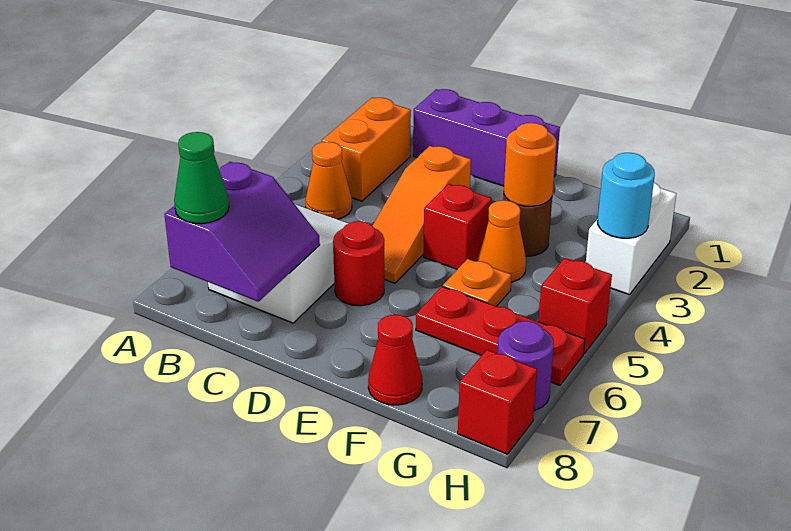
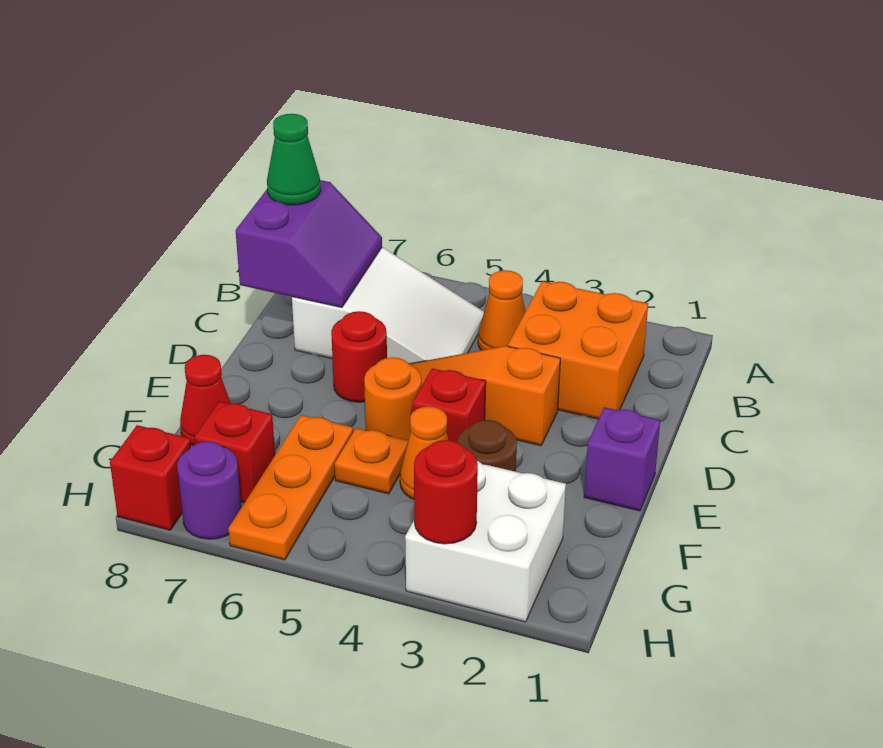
orange 1x2 brick [322,98,411,201] -> orange 2x2 brick [508,281,648,419]
purple 2x2 slope [164,162,320,302] -> purple 2x2 slope turned to [236,180,382,308]
purple 1x3 brick [413,89,560,186] -> purple 1x1 brick [584,407,660,511]
orange 1x1 round brick [504,123,556,206] -> orange 1x1 round brick moved to [364,357,421,440]
red 1x3 plate [416,287,585,385] -> orange 1x3 plate [228,415,353,560]
white 1x2 brick [586,183,676,295] -> white 2x2 brick [405,461,566,622]
cyan 1x1 round brick [598,153,655,238] -> red 1x1 round brick [414,440,478,544]
red 1x1 brick [538,258,612,354] -> red 1x1 brick moved to [194,401,275,503]

